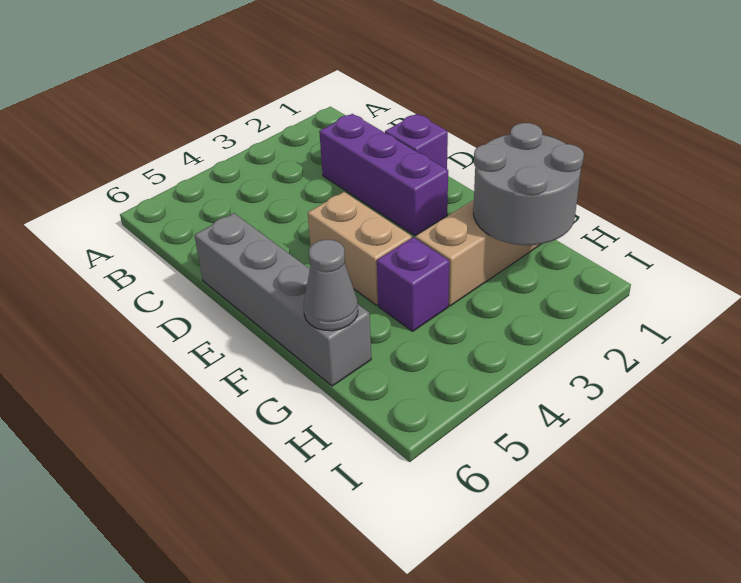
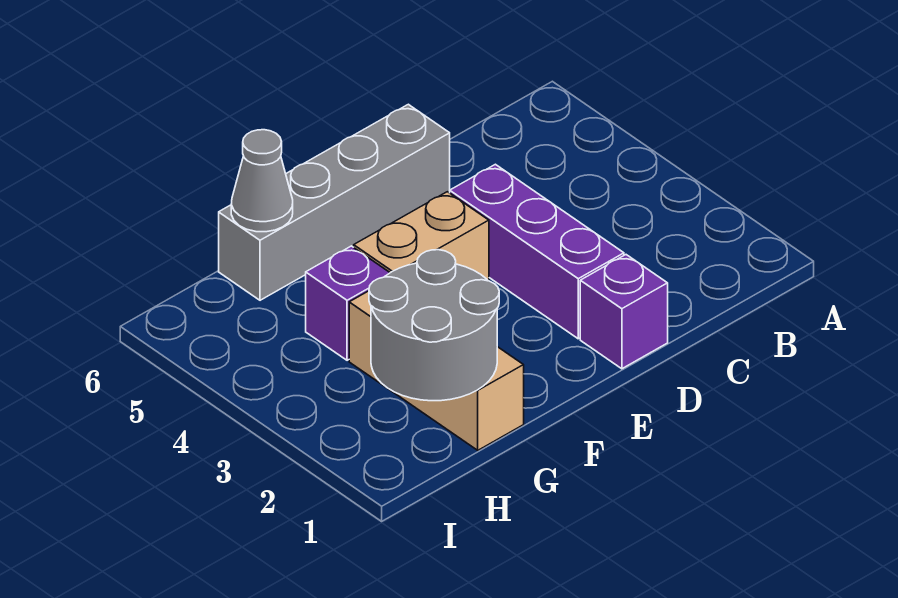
purple 1x3 brick [319,114,448,236] -> purple 1x3 brick turned to [450,164,624,339]

